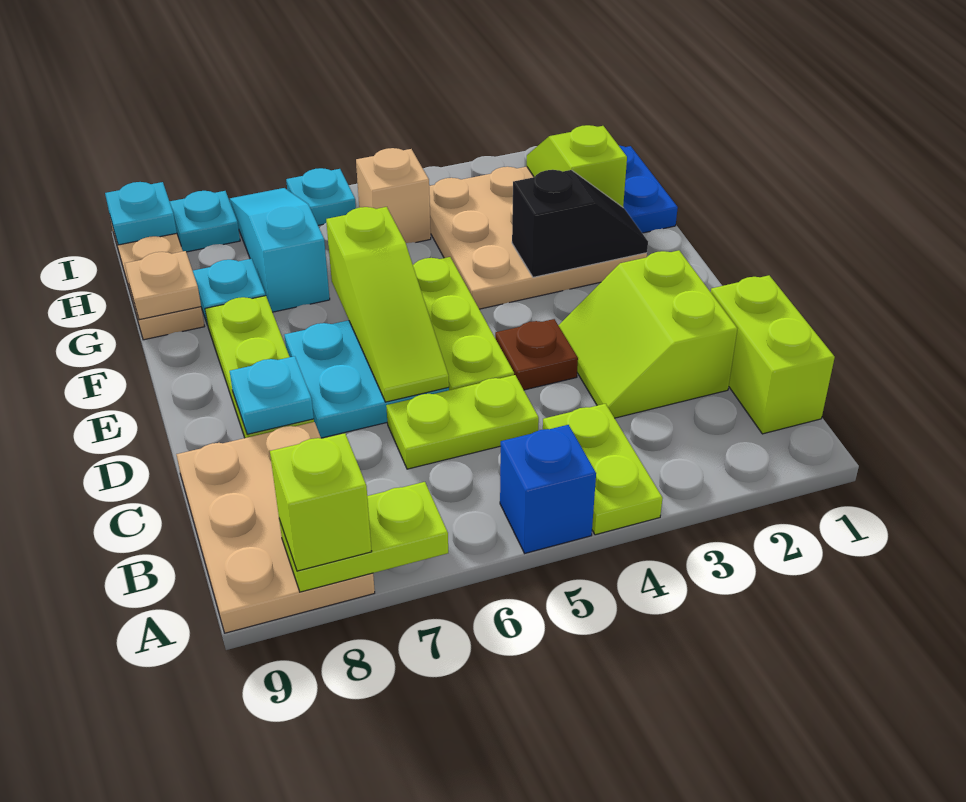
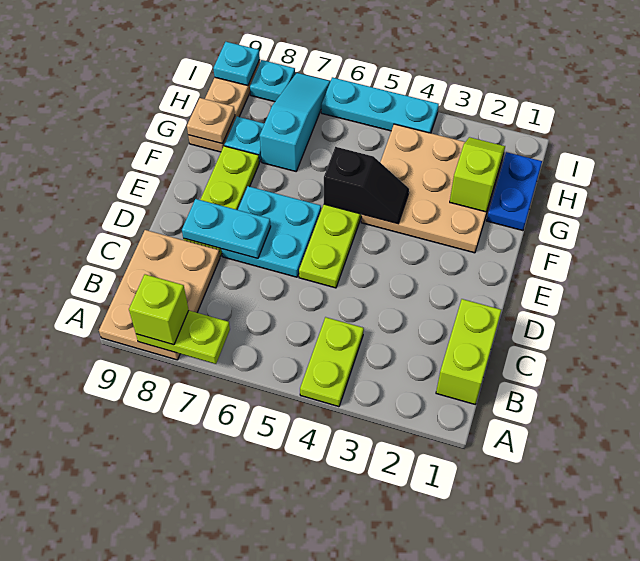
blue 1x1 brick [500,425,596,553] -> none
lime 2x2 slope [558,250,737,418] -> none
lime 1x2 plate [386,375,539,469] -> none
brown 1x1 plate [495,319,578,390] -> none
lime 1x3 slope [326,207,449,402] -> none
cyan 1x1 plate [230,356,314,434] -> cyan 1x2 plate [182,199,271,258]
black 1x2 slope [512,170,648,277] -> black 1x2 slope moved to [324,147,409,224]
tan 1x1 brick [356,148,431,243] -> none
cyan 1x1 plate [286,168,356,225] -> cyan 1x3 plate [321,77,439,133]

